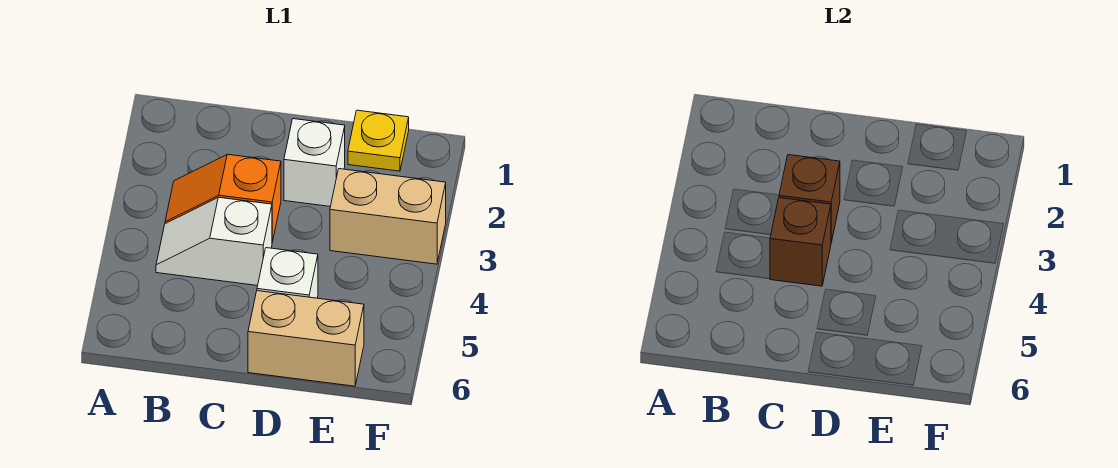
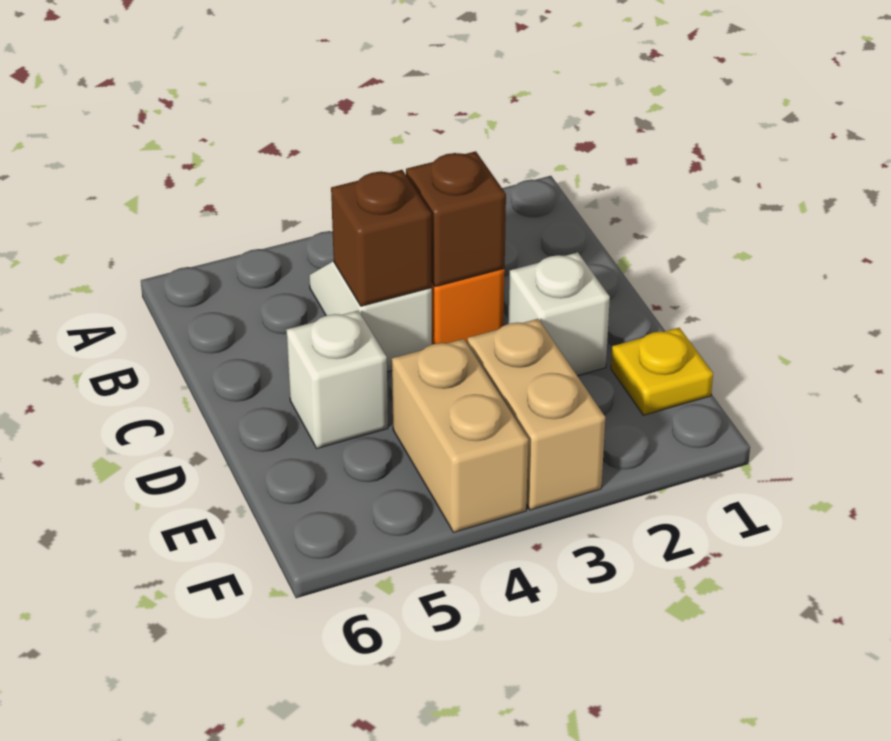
tan 1x2 brick [248,291,364,386] -> tan 1x2 brick moved to [392,339,528,532]

